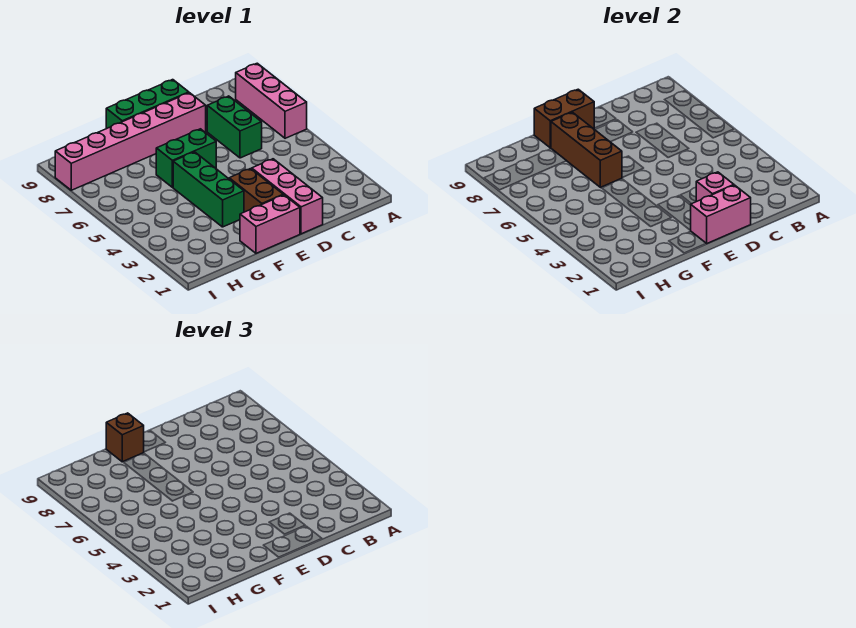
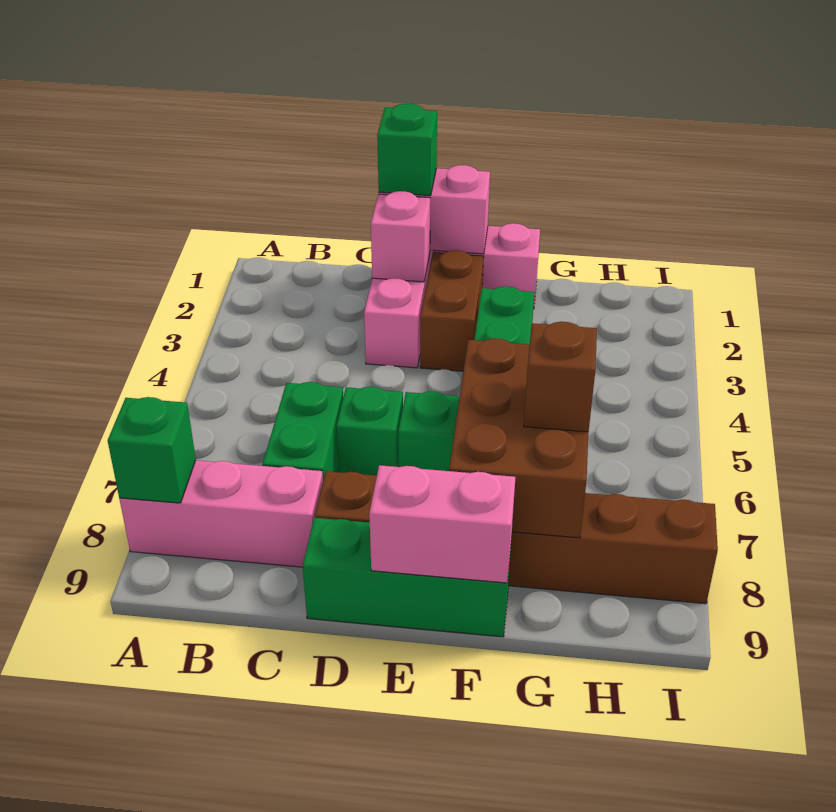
pink 1x3 brick [236,63,307,138] -> pink 1x3 brick turned to [119,460,323,567]
none -> green 1x1 brick [108,397,196,503]
none -> green 1x1 brick [377,104,437,196]
none -> green 1x1 brick [336,387,403,475]
pink 1x6 brick [55,93,206,190] -> brown 1x6 brick [315,471,718,604]
brown 1x2 brick [534,89,594,148] -> pink 1x2 brick [369,465,515,583]
brown 1x3 brick [551,112,622,187] -> brown 2x3 brick [449,338,588,538]
brown 1x1 brick [106,413,144,462] -> brown 1x1 brick moved to [524,322,597,432]

